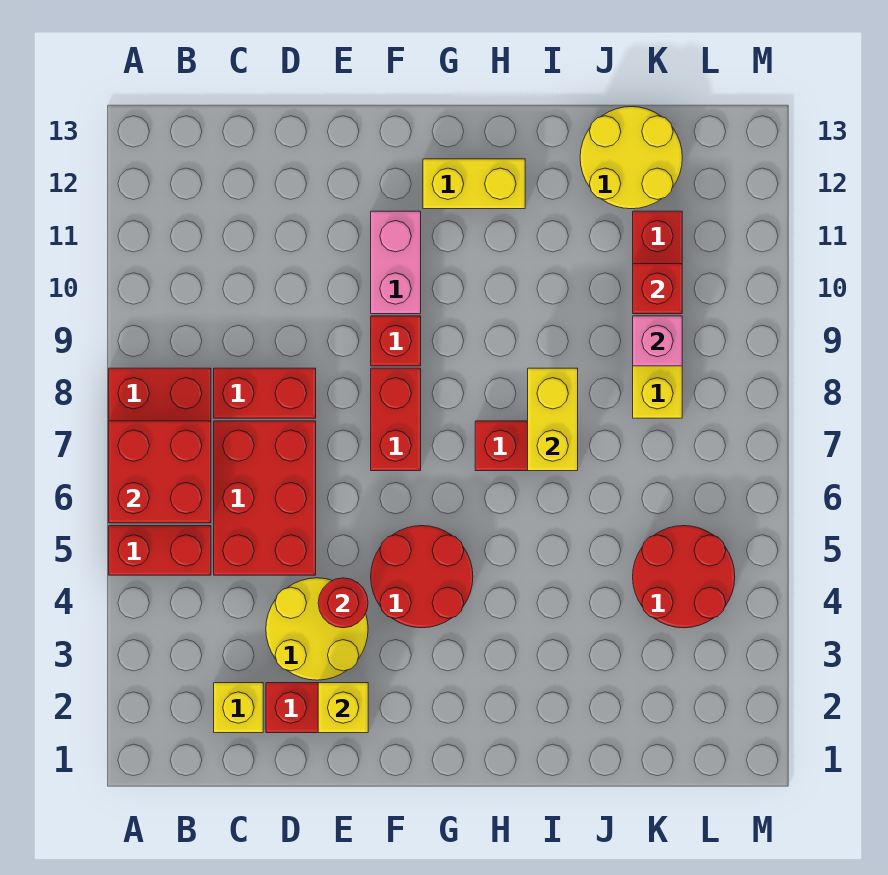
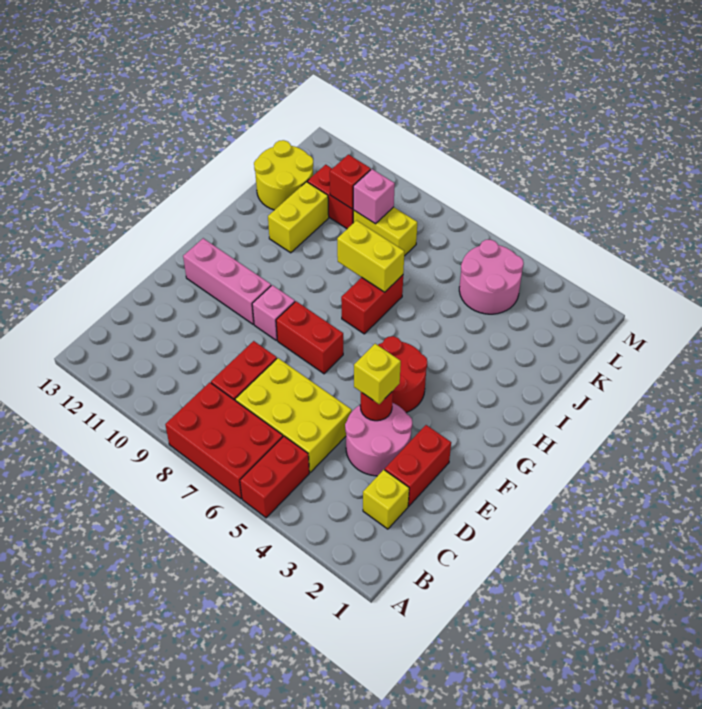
red 2x2 brick [109,421,211,523] -> none
red 2x3 brick [214,421,316,575] -> yellow 2x3 brick [235,358,352,472]
yellow 2x2 round brick [266,578,368,680] -> pink 2x2 round brick [345,403,412,476]
yellow 1x1 brick [318,683,368,733] -> yellow 1x1 brick moved to [354,344,401,404]
red 1x1 brick [371,316,421,366] -> pink 1x1 brick [252,285,295,340]
pink 1x2 brick [371,211,421,314] -> pink 1x3 brick [183,238,271,324]
yellow 1x2 brick [423,159,525,209] -> yellow 1x2 brick moved to [268,182,329,253]
red 2x2 round brick [633,526,735,628] -> pink 2x2 round brick [459,240,524,314]

